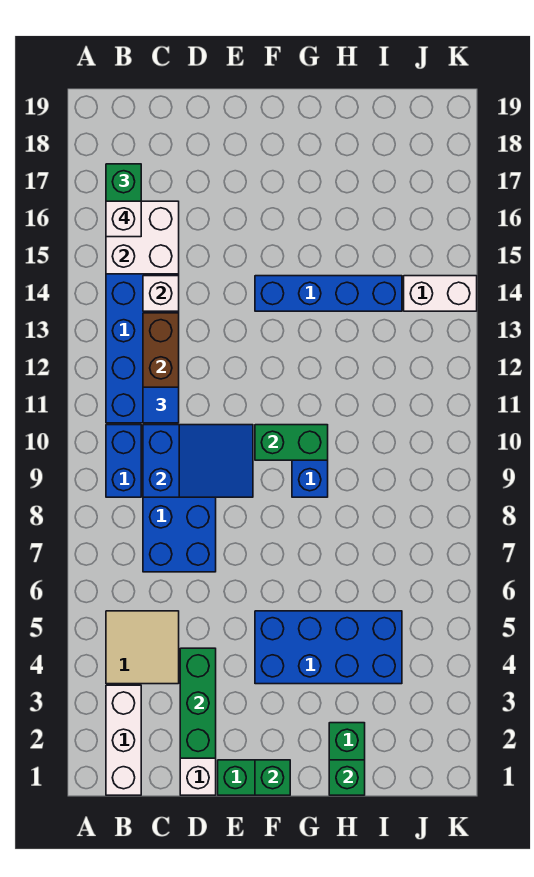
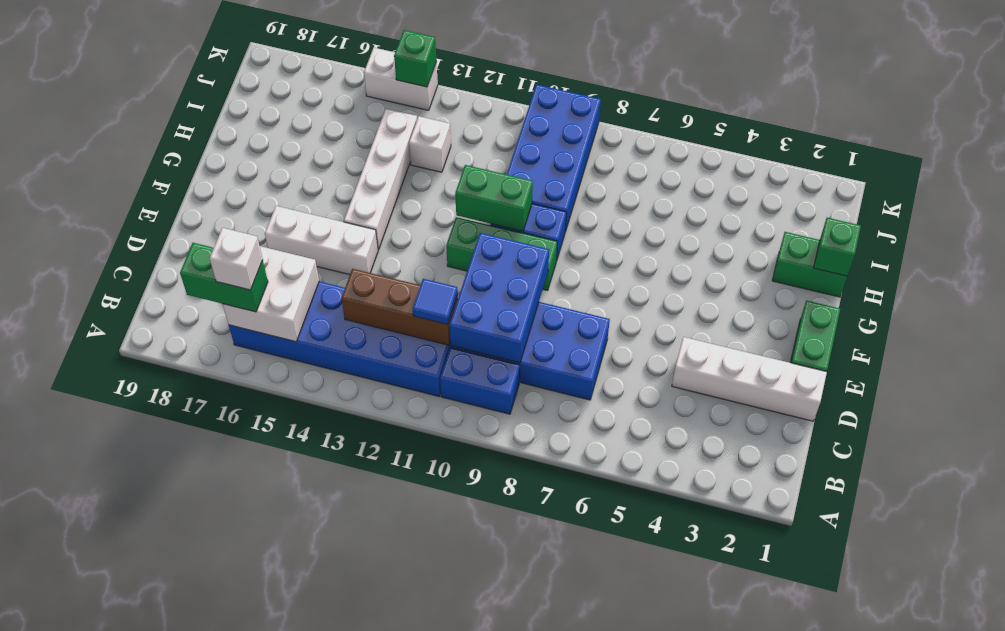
white 1x3 brick [106,685,141,795] -> white 1x3 brick moved to [265,206,378,275]
tan 2x2 tile [106,611,179,684] -> none
blue 2x3 slope [143,425,253,497] -> blue 2x3 brick [449,233,549,363]
white 1x1 brick [143,276,179,311] -> white 1x1 brick moved to [409,116,451,172]
green 1x3 brick [180,648,216,758] -> green 1x3 brick moved to [446,217,557,290]
green 1x1 brick [255,760,290,795] -> green 1x1 brick moved to [394,30,437,87]
blue 2x4 brick [255,611,402,684] -> blue 2x4 brick moved to [507,85,601,232]
green 1x2 brick [255,425,328,460] -> green 1x2 brick turned to [455,165,533,231]
blue 1x4 brick [255,276,402,311] -> white 1x4 brick [344,109,417,250]
white 1x2 brick [404,276,477,311] -> white 1x2 brick turned to [364,48,438,110]

